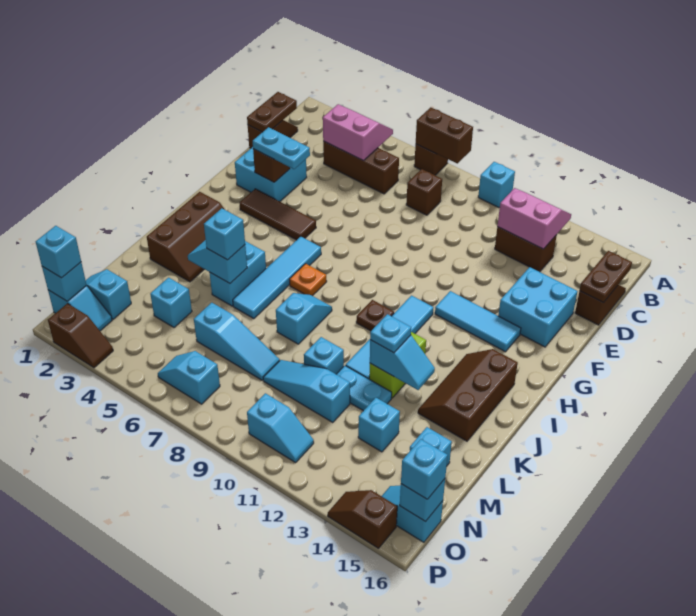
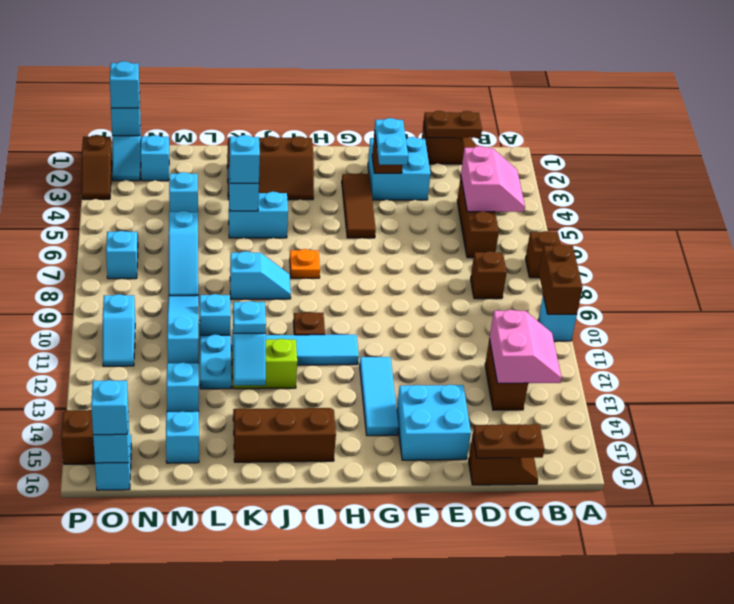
brown 1x2 brick [416,107,473,164] -> brown 1x2 brick moved to [539,244,583,314]
cyan 1x4 tile [233,236,321,319] -> none

